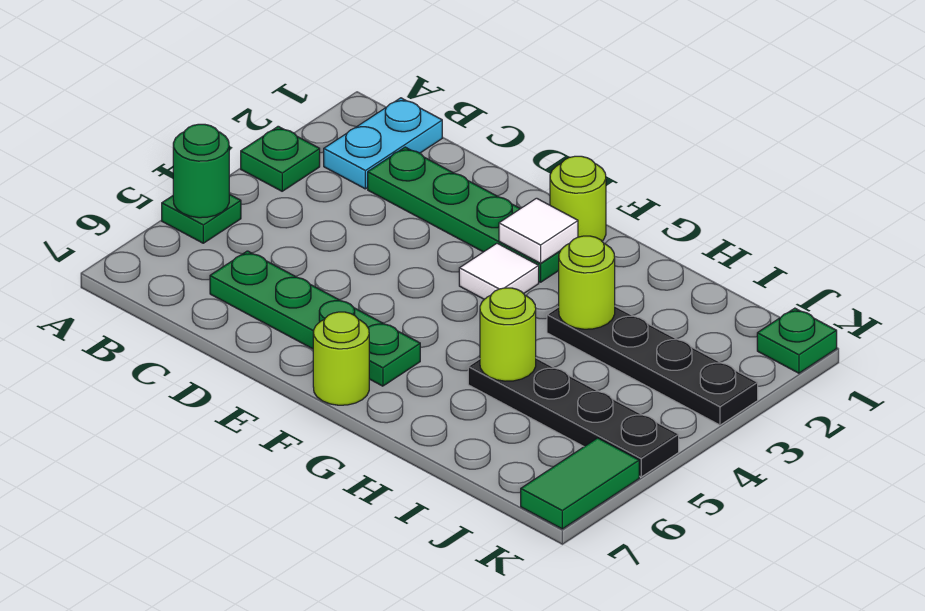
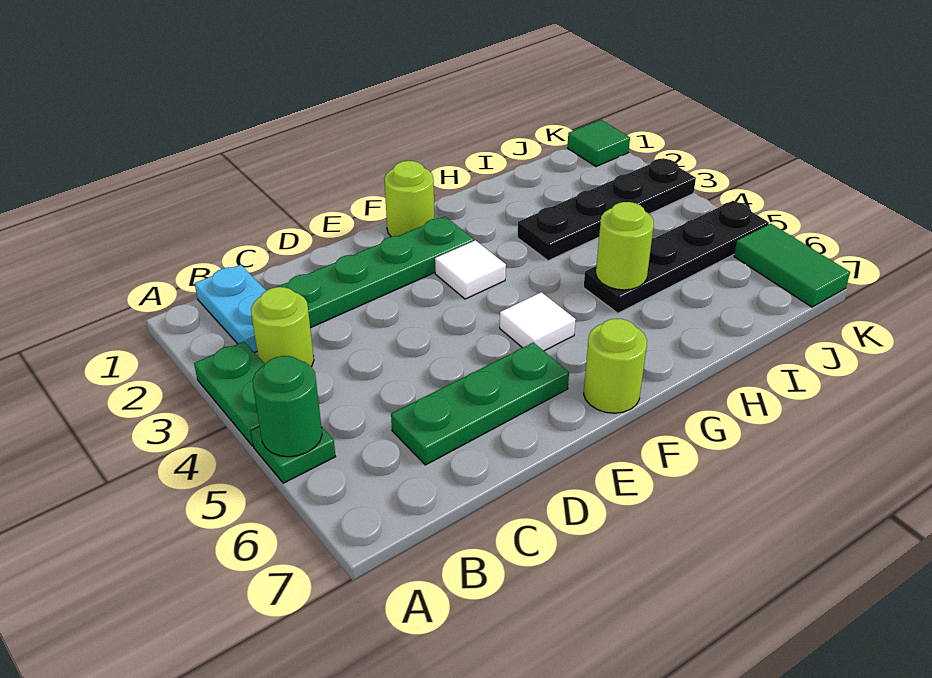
green 1x1 plate [241,126,320,191] -> green 1x2 plate [194,342,265,446]
green 1x4 plate [210,251,420,386] -> green 1x3 plate [391,342,569,465]
white 1x1 tile [499,198,578,263] -> white 1x1 tile moved to [500,292,576,351]
lime 1x1 round brick [559,236,615,329] -> lime 1x1 round brick moved to [251,287,314,367]
green 1x1 plate [757,308,837,373] -> green 1x1 tile [567,120,630,166]

